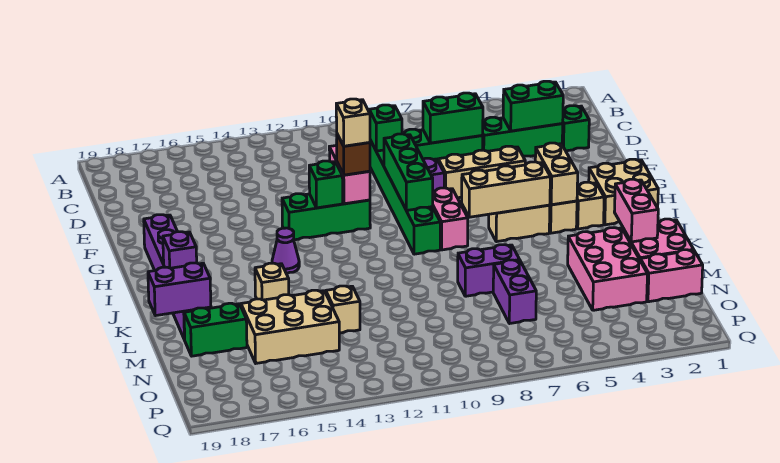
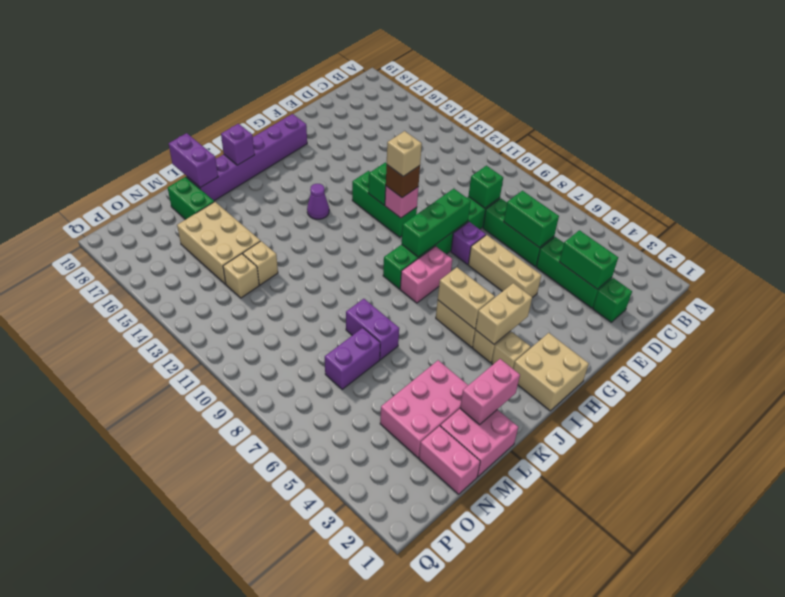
pink 1x2 brick [329,145,370,204] -> pink 1x1 brick [385,186,418,218]
tan 1x3 brick [462,162,550,217] -> tan 1x2 brick [438,267,495,329]
tan 1x1 brick [255,263,289,300] -> tan 1x1 brick moved to [223,254,259,298]

